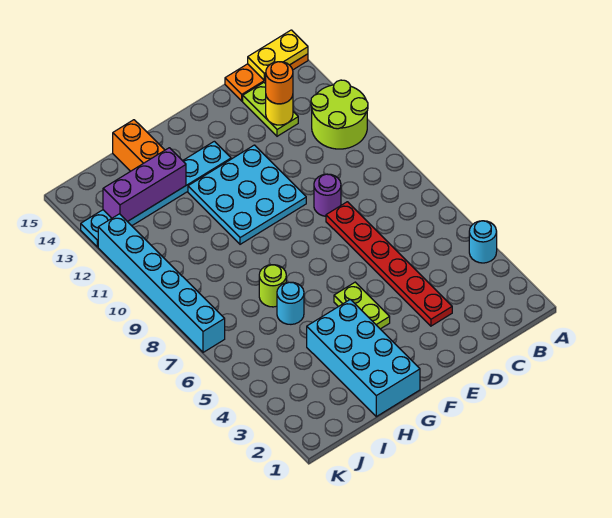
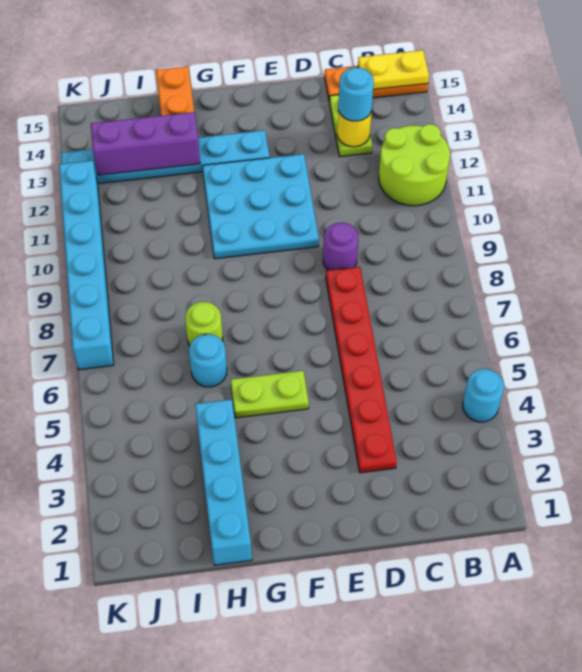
orange 1x1 round brick [266,62,293,104] -> cyan 1x1 round brick [338,68,374,121]
lime 1x2 plate [334,282,390,329] -> lime 1x2 plate turned to [231,371,309,418]
cyan 2x4 brick [307,299,420,417] -> cyan 1x4 brick [195,400,252,565]

